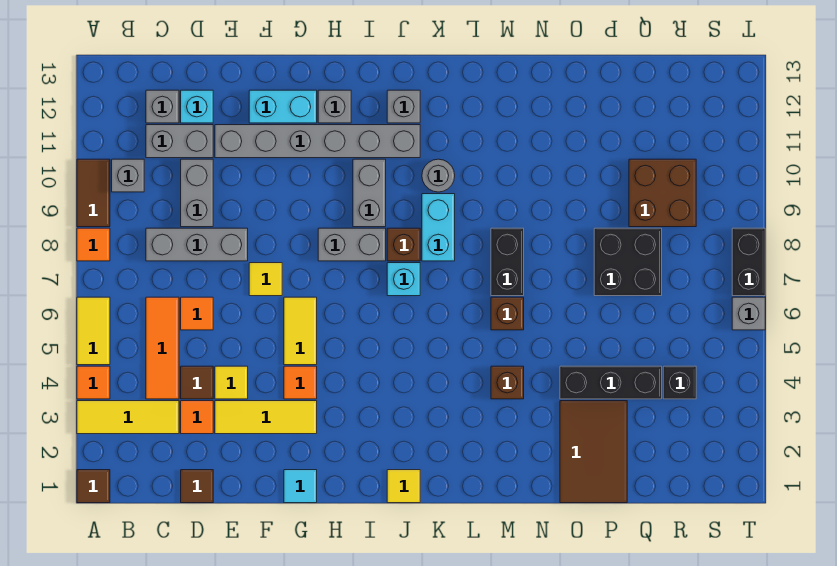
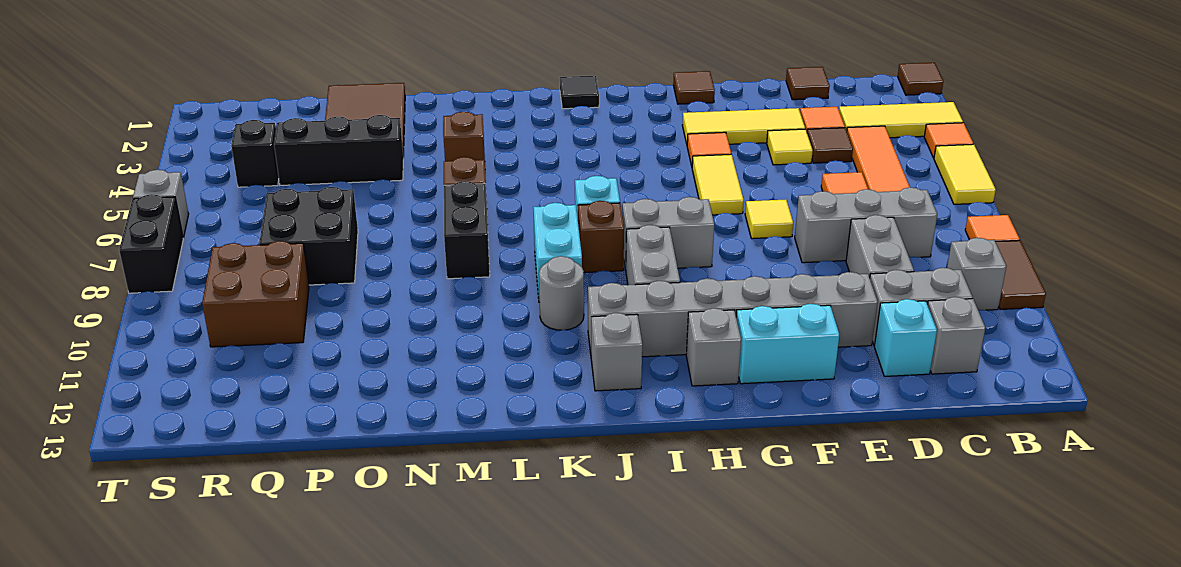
cyan 1x1 tile [284,470,317,503] -> brown 1x1 tile [673,71,715,104]
yellow 1x1 tile [387,470,420,503] -> black 1x1 tile [560,76,599,109]

